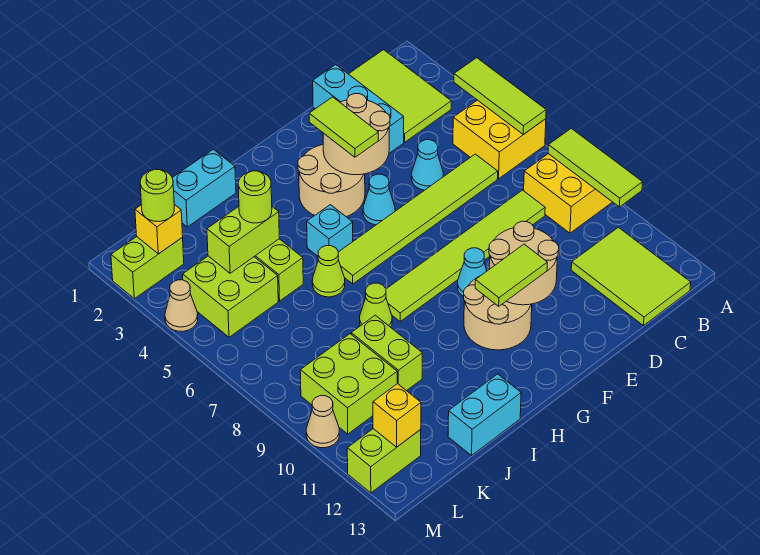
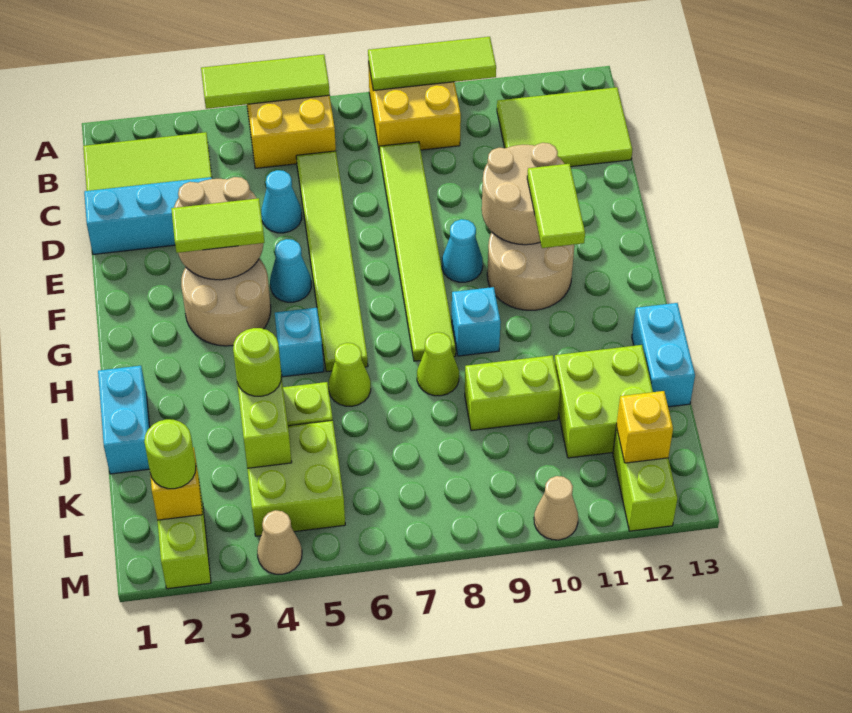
none -> cyan 1x1 brick [452,287,501,356]
lime 2x2 brick [300,334,397,434] -> lime 2x2 brick moved to [554,345,653,458]

